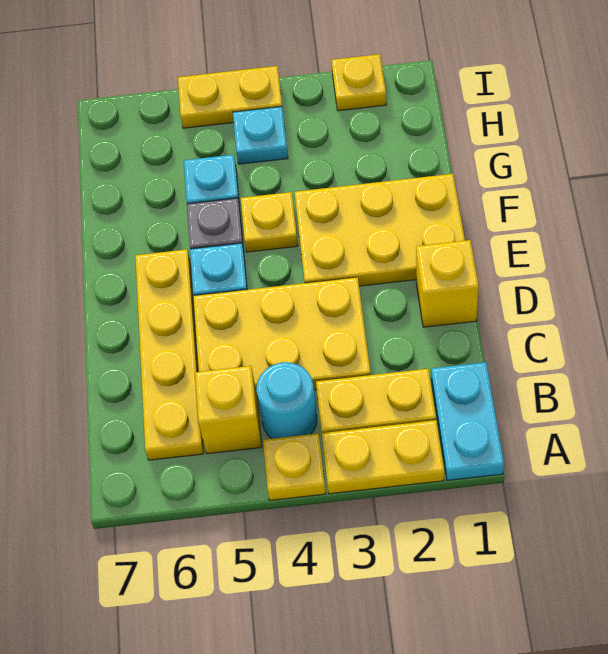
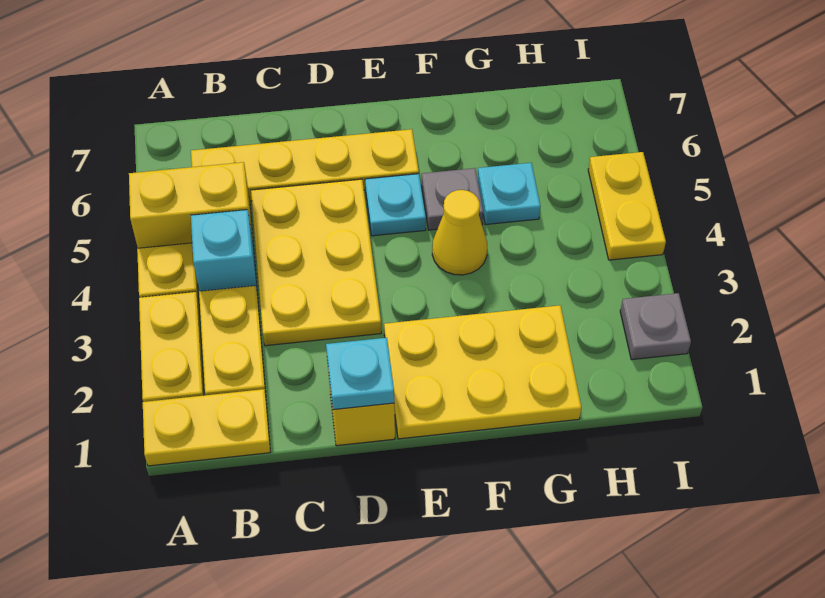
cyan 1x2 plate [431,362,504,480] -> yellow 1x2 plate [143,389,270,466]
cyan 1x1 round brick [256,362,317,439] -> cyan 1x1 brick [191,210,257,291]
yellow 1x1 brick [195,366,262,454] -> yellow 1x2 brick [129,162,254,248]
yellow 2x3 plate [294,174,465,286] -> yellow 2x3 plate turned to [384,305,581,439]
yellow 1x1 plate [241,192,298,252] -> yellow 1x1 cone [432,190,487,275]
cyan 1x1 plate [233,107,288,164] -> cyan 1x1 plate moved to [326,338,394,410]
yellow 1x1 plate [331,54,386,111] -> grey 1x1 plate [620,293,691,360]

